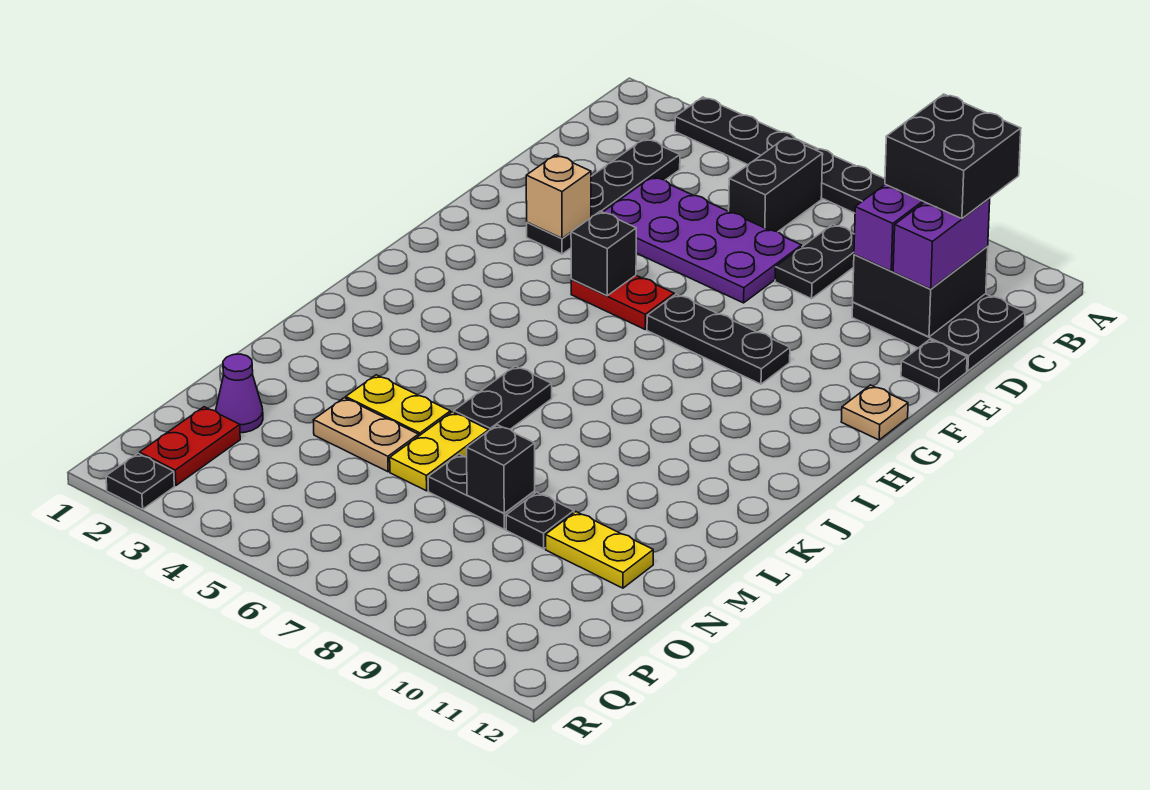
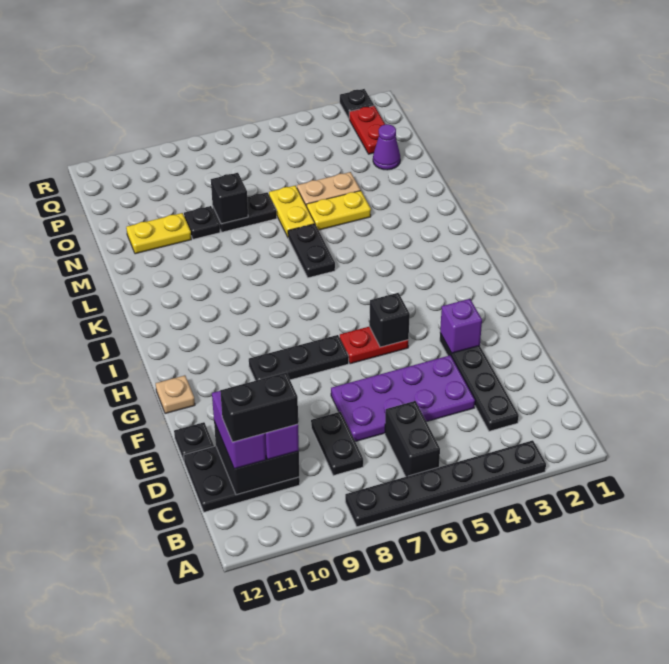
black 2x2 brick [885,94,1021,219] -> black 1x2 brick [220,373,298,442]
tan 1x1 brick [526,155,591,238] -> purple 1x1 brick [440,299,482,353]

